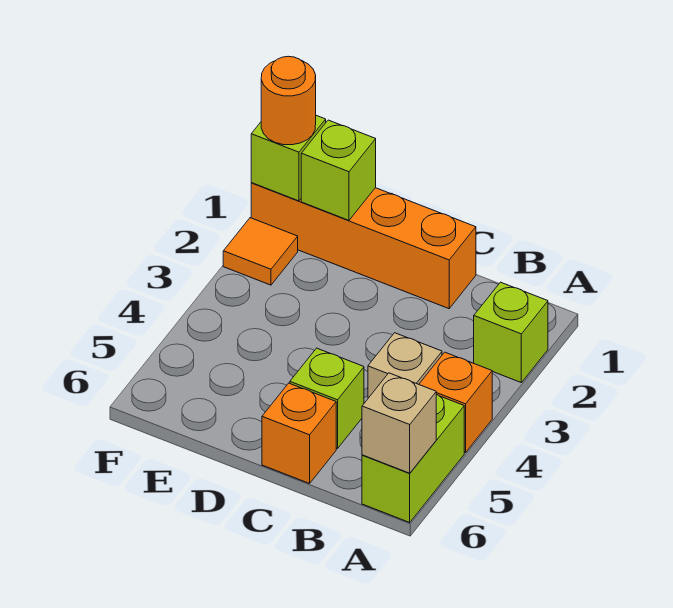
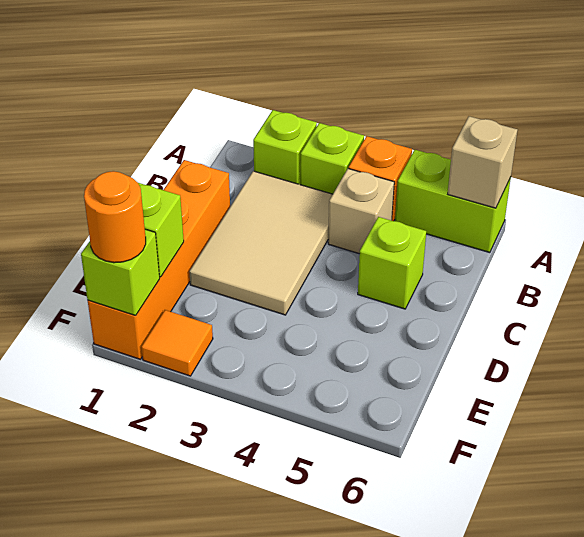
none -> lime 1x1 brick [300,123,364,194]
none -> tan 2x3 tile [189,171,333,315]
orange 1x1 brick [262,383,336,483] -> none

